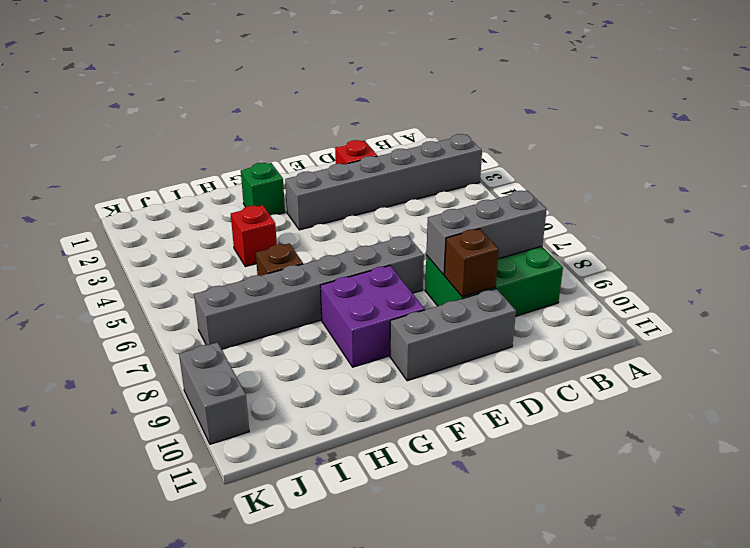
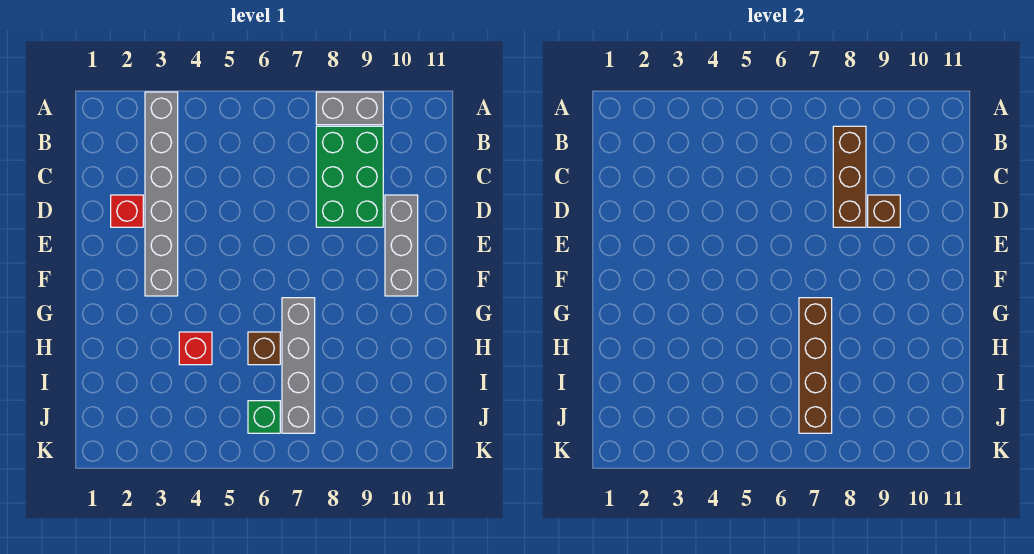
grey 1x3 brick [426,190,547,275] -> brown 1x3 brick [833,126,866,227]
grey 1x6 brick [194,236,424,349] -> grey 1x4 brick [282,298,315,433]
purple 2x2 brick [320,266,425,367] -> none
green 1x1 brick [241,163,285,216] -> green 1x1 brick moved to [248,401,280,433]
none -> brown 1x4 brick [799,298,832,433]
grey 1x2 brick [179,342,249,444] -> grey 1x2 brick moved to [316,92,383,125]

